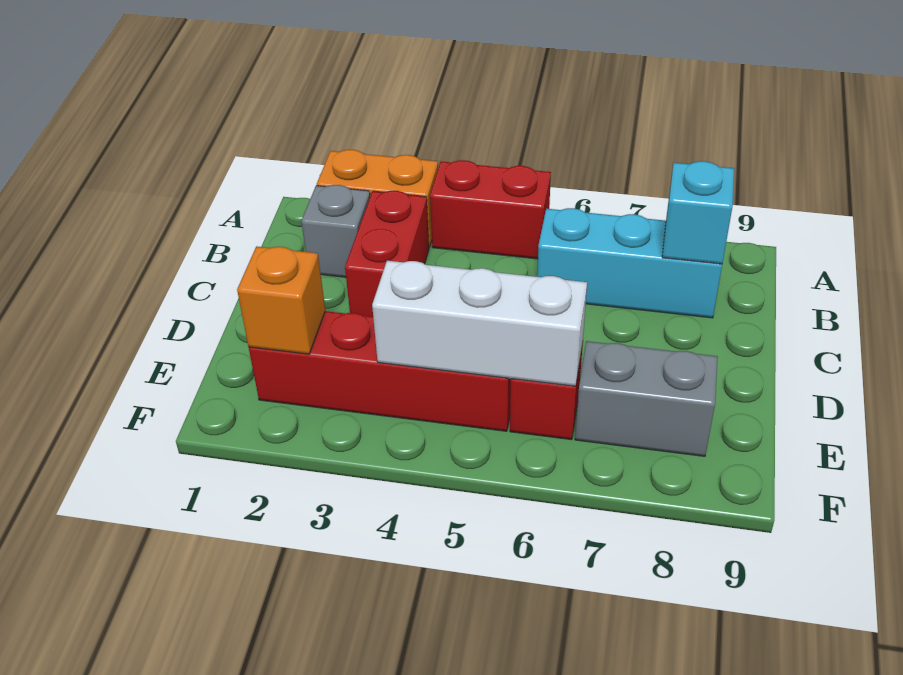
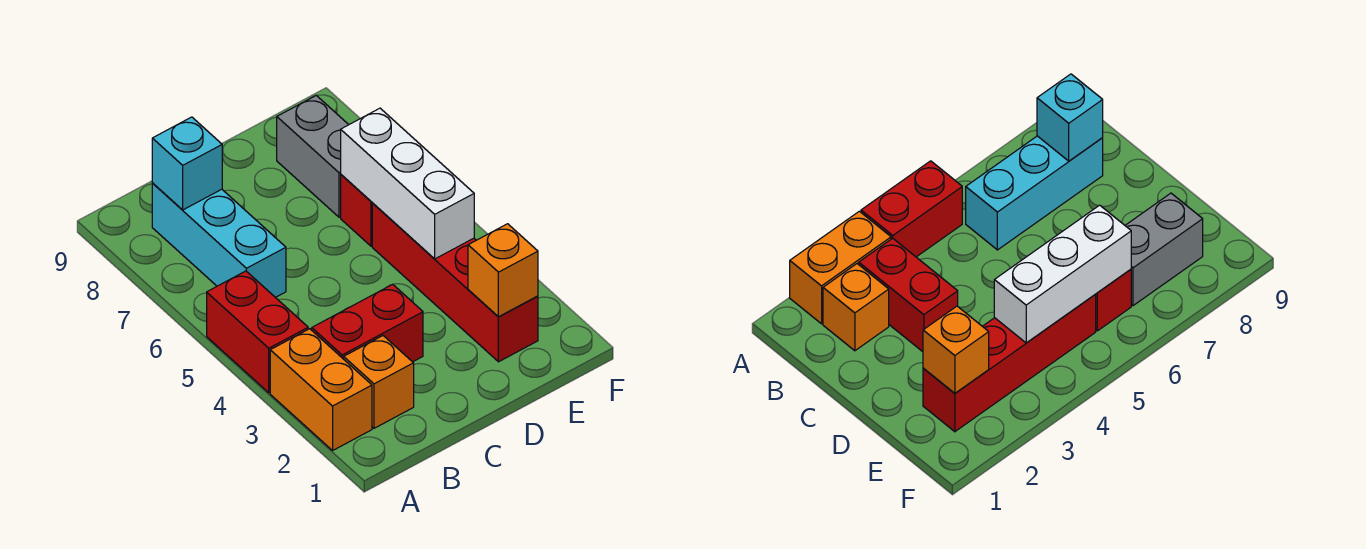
grey 1x1 brick [301,185,370,277] -> orange 1x1 brick [344,336,414,428]

